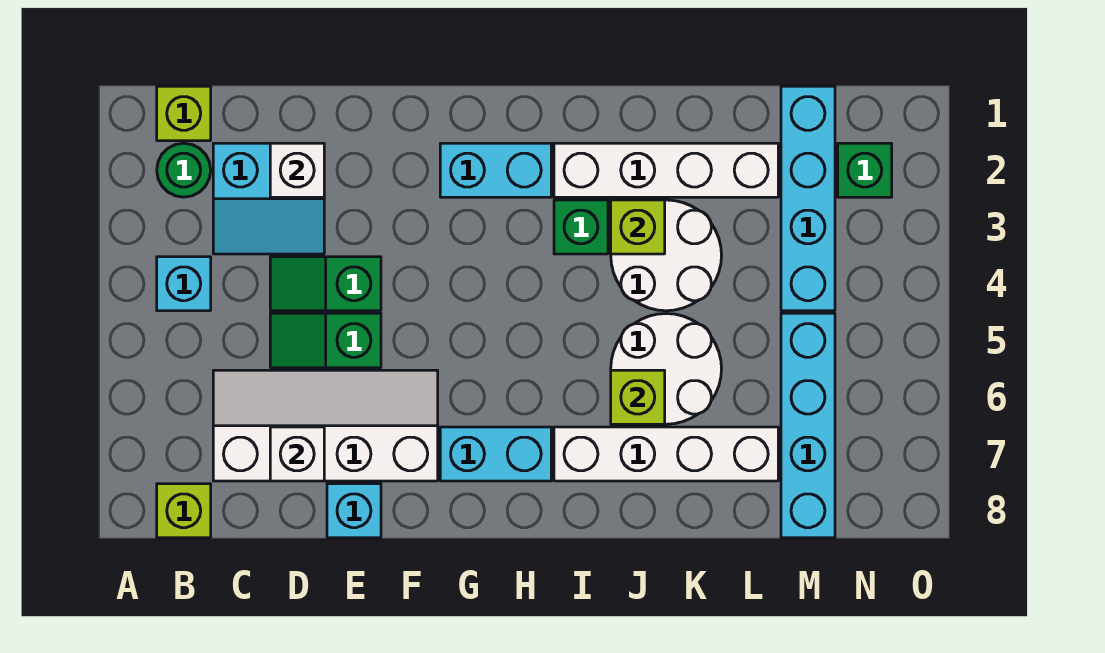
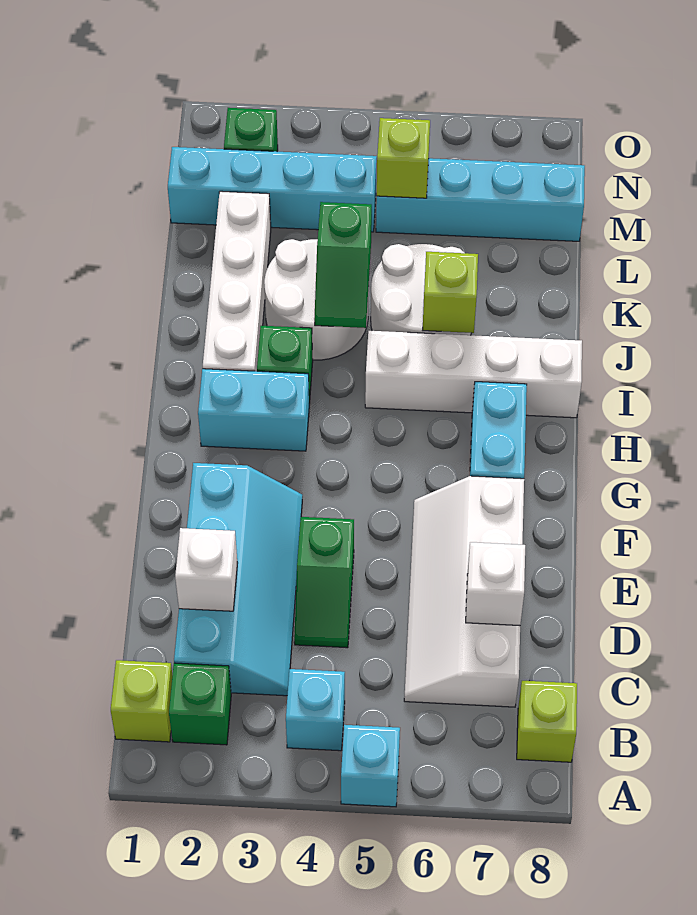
green 1x1 round brick [157,143,211,197] -> green 1x1 brick [169,663,231,745]
cyan 2x2 slope [213,143,324,254] -> cyan 2x4 slope [174,463,302,696]
green 1x2 slope [270,313,381,368] -> green 1x2 slope moved to [314,202,372,328]
cyan 1x1 brick [327,484,381,538] -> cyan 1x1 brick moved to [341,725,400,807]
cyan 1x2 brick [440,143,551,197] -> cyan 1x2 brick turned to [198,369,309,451]
white 1x4 brick [554,427,778,481] -> white 1x4 brick turned to [365,331,582,418]
lime 1x1 brick [611,200,665,254] -> lime 1x1 brick moved to [377,118,430,198]

